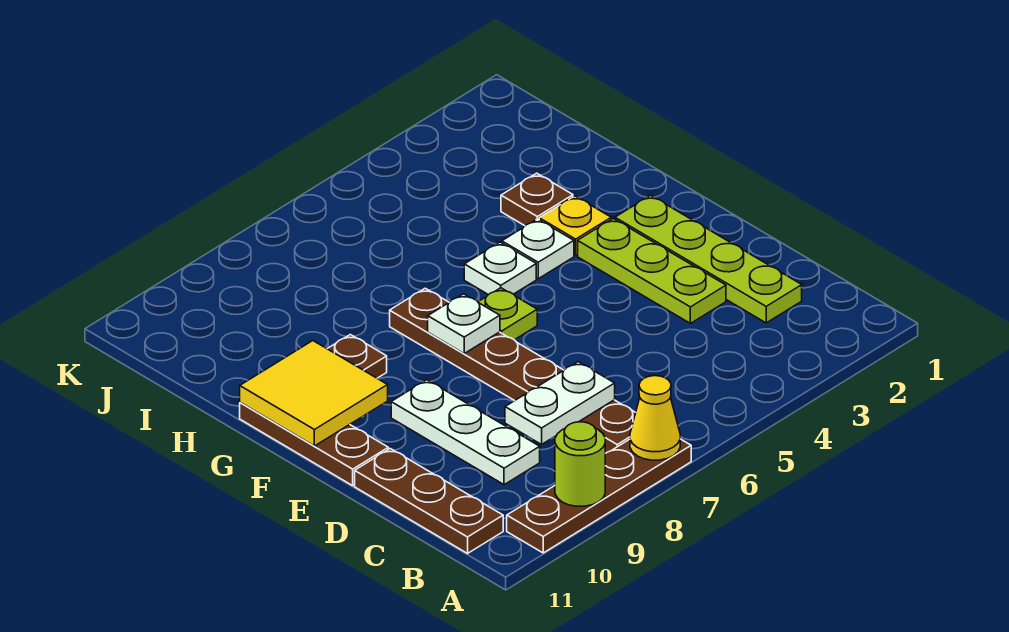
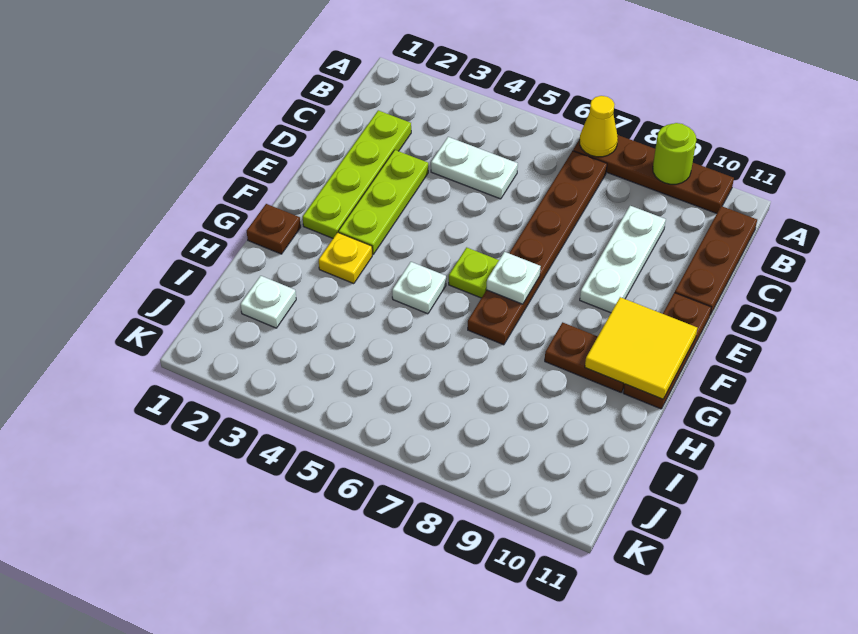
white 1x2 plate [505,362,615,444] -> white 1x2 plate moved to [431,137,518,199]
white 1x1 plate [502,219,574,279] -> white 1x1 plate moved to [240,276,296,328]
brown 1x1 plate [501,173,573,226] -> brown 1x1 plate moved to [247,204,301,254]

